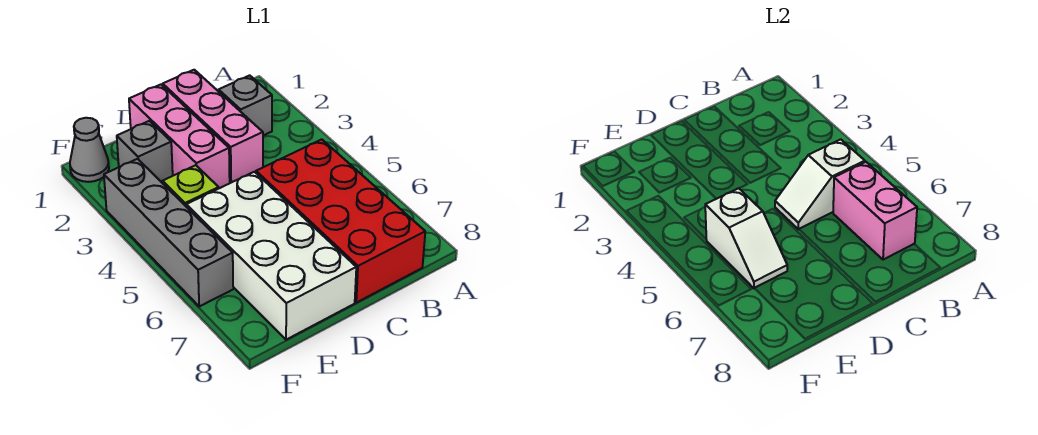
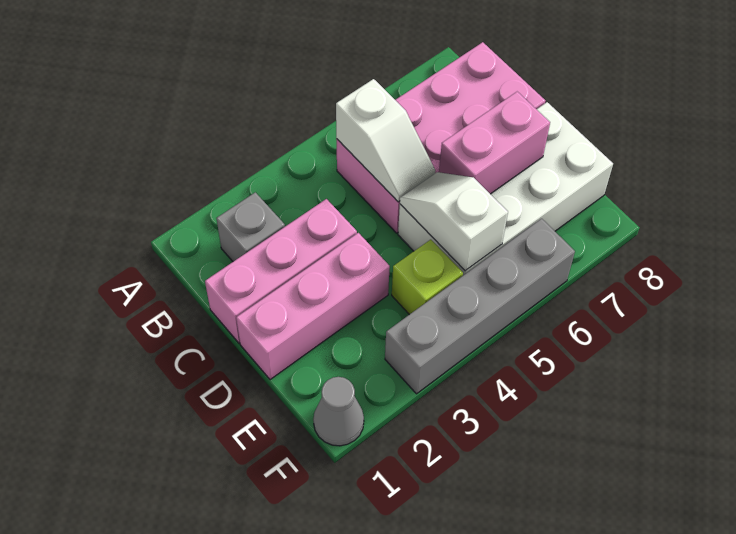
red 2x4 brick [256,139,425,303] -> pink 2x4 brick [336,42,545,233]
pink 1x2 brick [833,162,917,260] -> pink 1x2 brick moved to [439,92,550,194]
grey 1x1 brick [117,121,173,183] -> none
white 1x2 slope [705,188,787,288] -> white 1x2 slope turned to [400,172,508,271]

